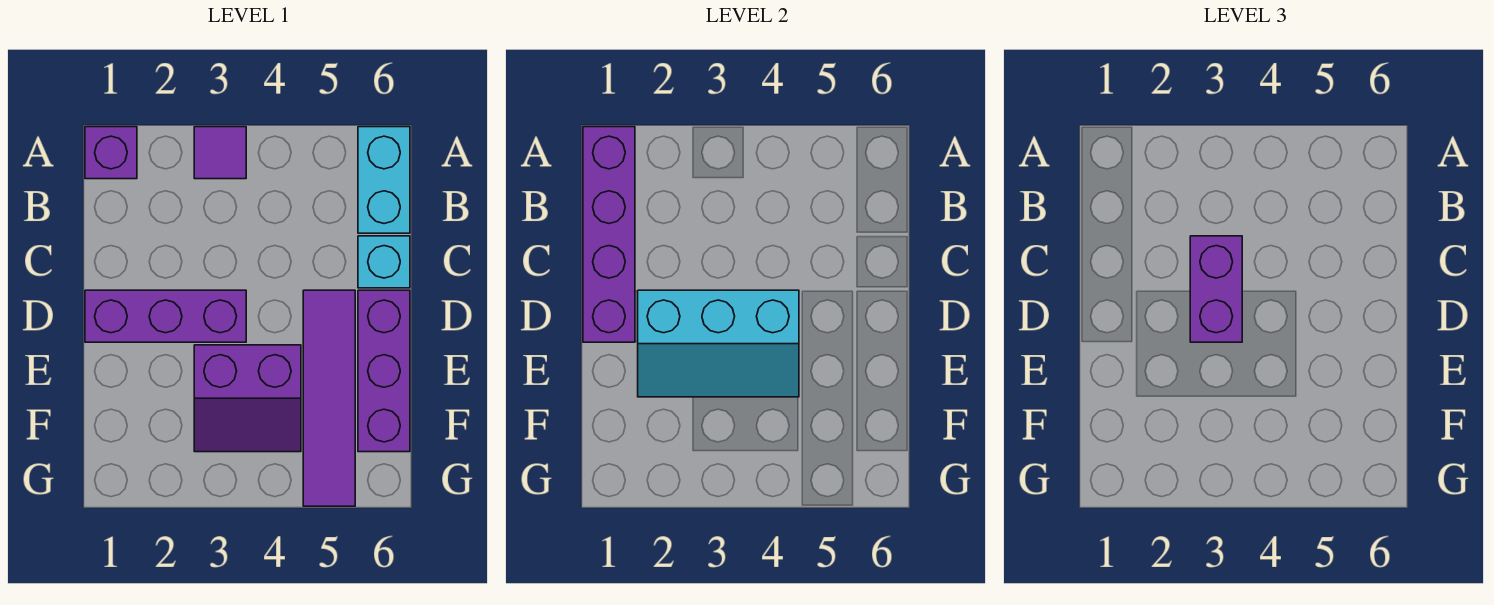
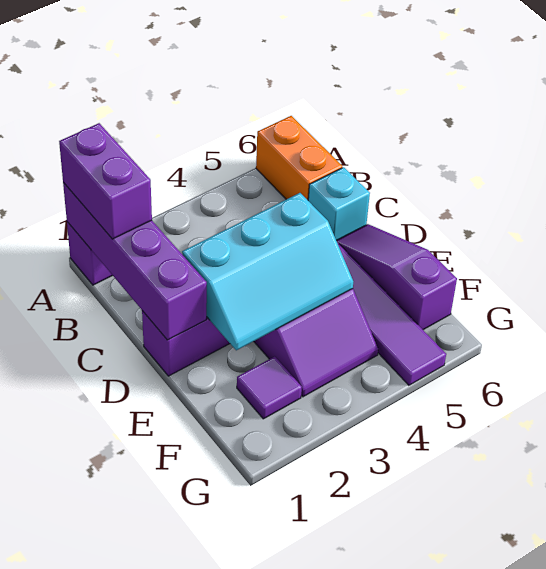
purple 1x1 tile [194,127,246,179] -> purple 1x1 tile moved to [237,356,302,419]
cyan 1x2 brick [358,127,410,233] -> orange 1x2 brick [256,116,342,200]
purple 1x2 brick [1190,236,1242,342] -> purple 1x2 brick moved to [59,123,152,239]
purple 1x3 brick [358,290,410,452] -> purple 1x3 slope [336,224,457,330]

